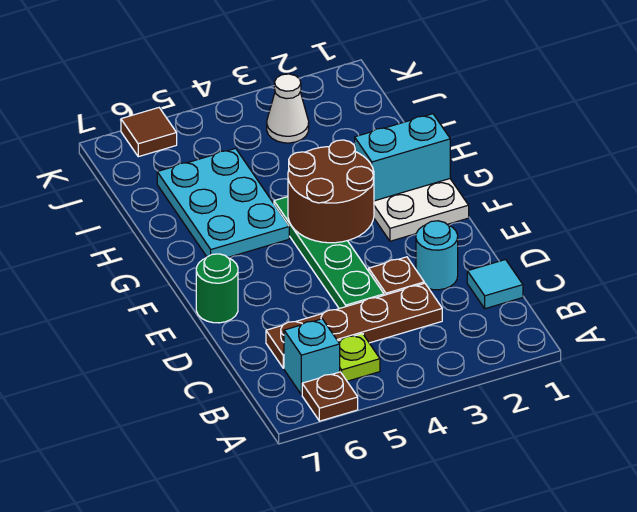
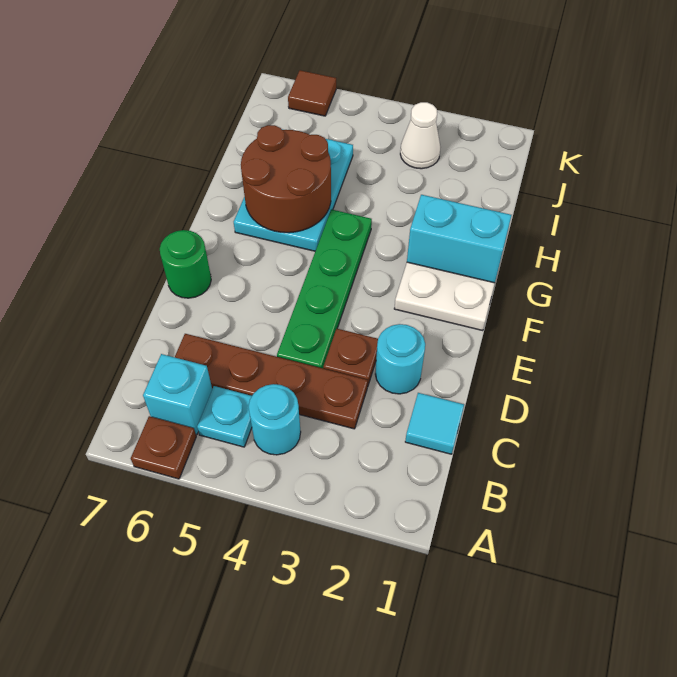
none -> cyan 1x1 round brick [249,384,301,455]
lime 1x1 plate [338,334,380,381] -> cyan 1x1 plate [197,386,252,447]
brown 2x2 round brick [288,140,374,243] -> brown 2x2 round brick moved to [241,125,331,233]

